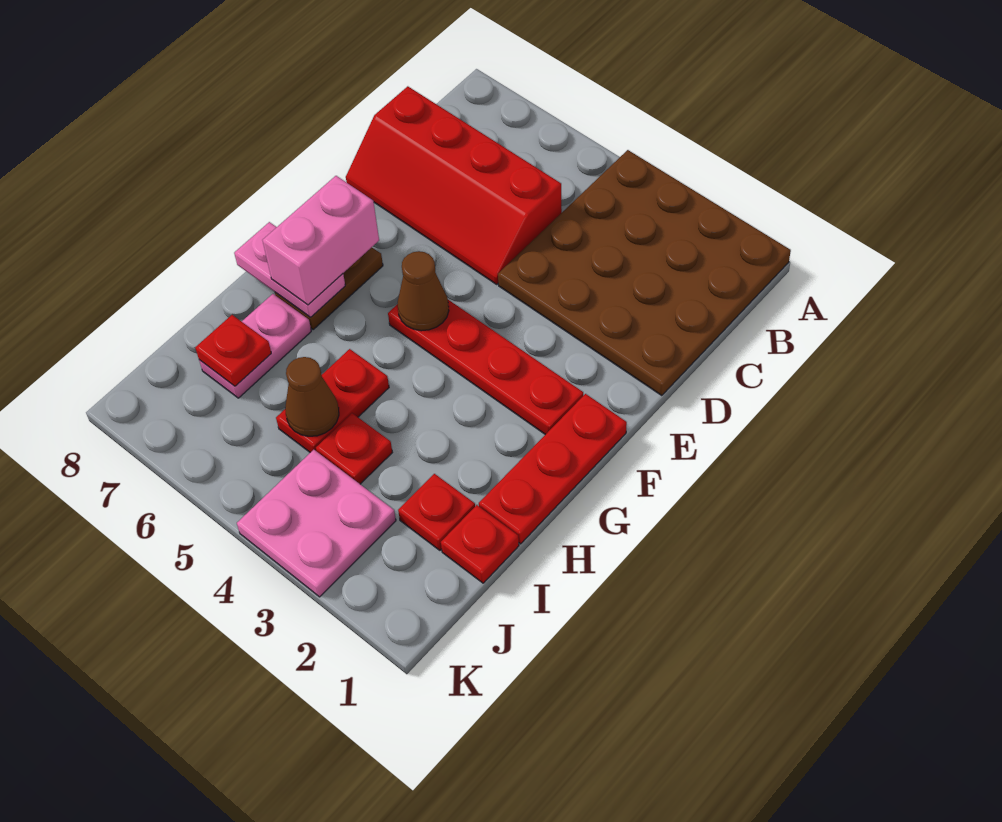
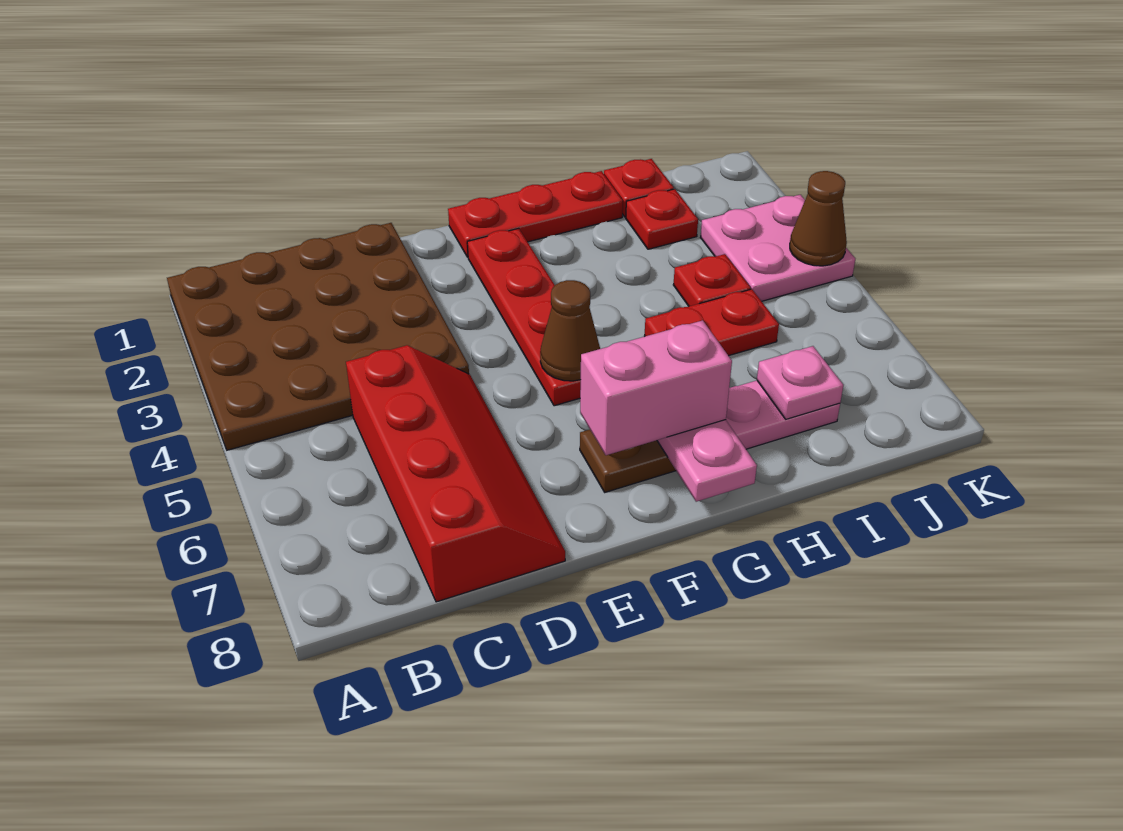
brown 1x1 cone [285,357,339,436] -> brown 1x1 cone moved to [790,171,847,266]
red 1x1 plate [195,315,271,386] -> pink 1x1 plate [757,346,843,419]

